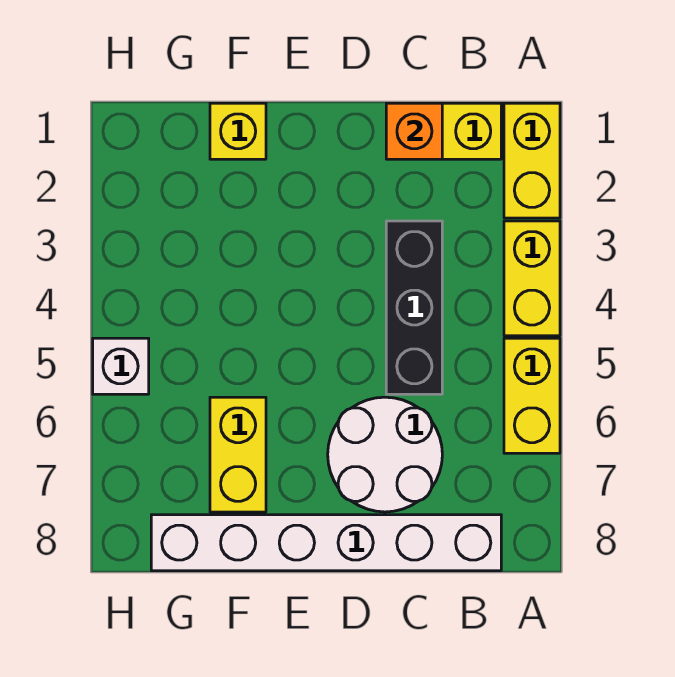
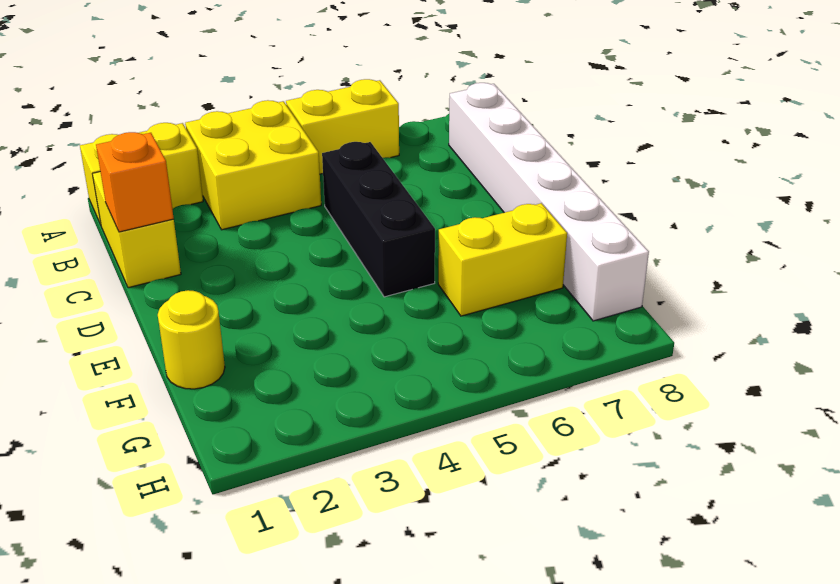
yellow 1x2 brick [504,221,560,336] -> yellow 2x2 brick [185,100,321,230]
black 1x3 brick [386,221,442,394] -> black 1x3 brick turned to [322,142,435,297]
white 2x2 round brick [328,397,442,512] -> none
yellow 1x1 brick [210,103,266,159] -> yellow 1x1 round brick [158,290,225,389]
white 1x1 brick [93,338,149,394] -> none

